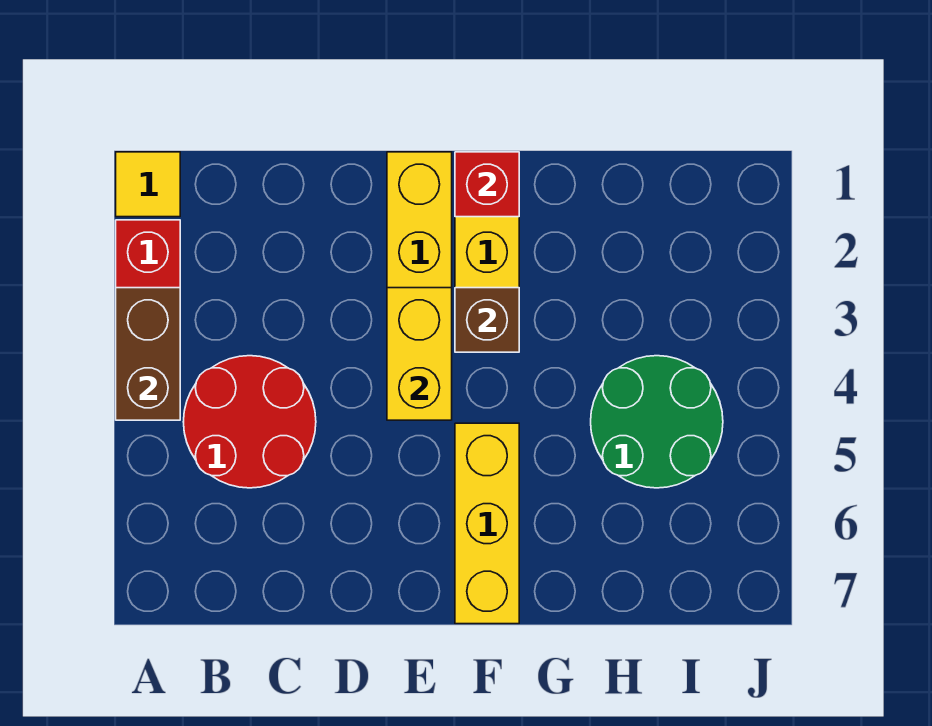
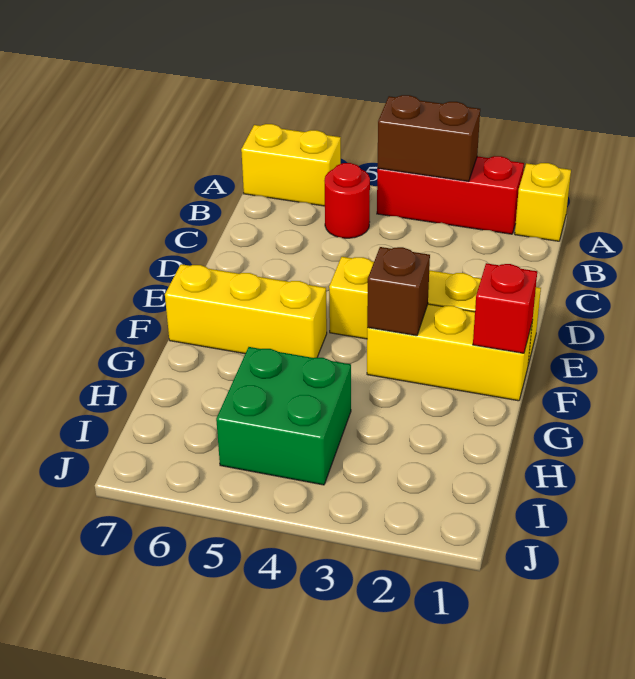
yellow 1x1 tile [116,152,180,217] -> yellow 1x1 brick [515,163,571,241]
red 2x2 round brick [183,356,316,488] -> red 1x1 round brick [325,163,370,238]
yellow 1x2 brick [387,288,452,420] -> yellow 1x2 brick moved to [241,124,341,206]
green 2x2 round brick [591,356,723,488] -> green 2x2 brick [216,347,351,485]

